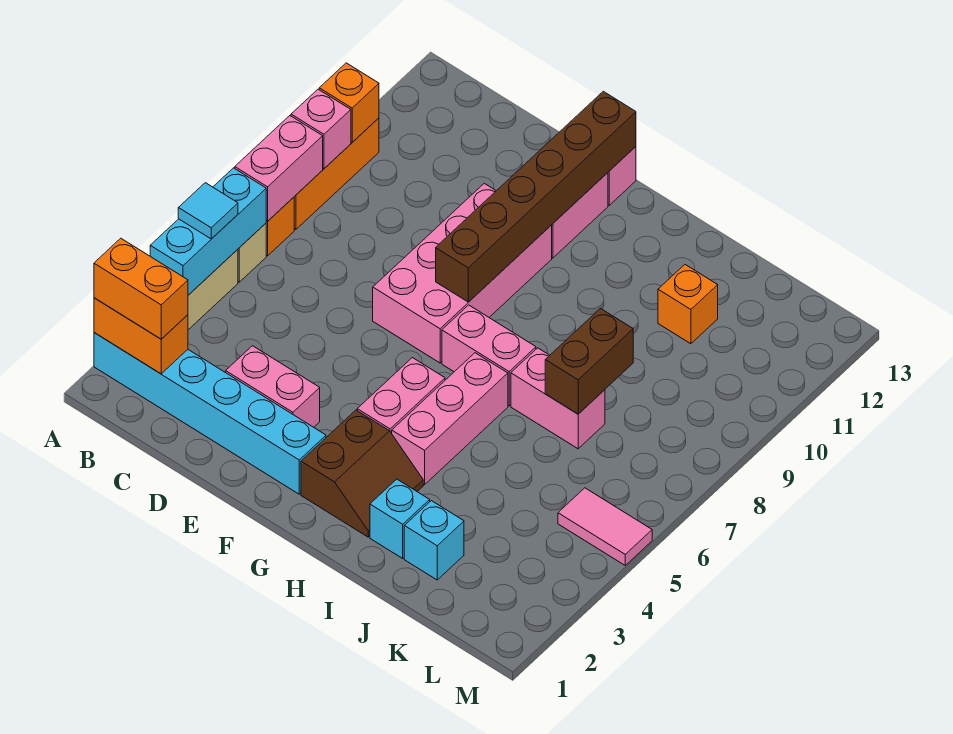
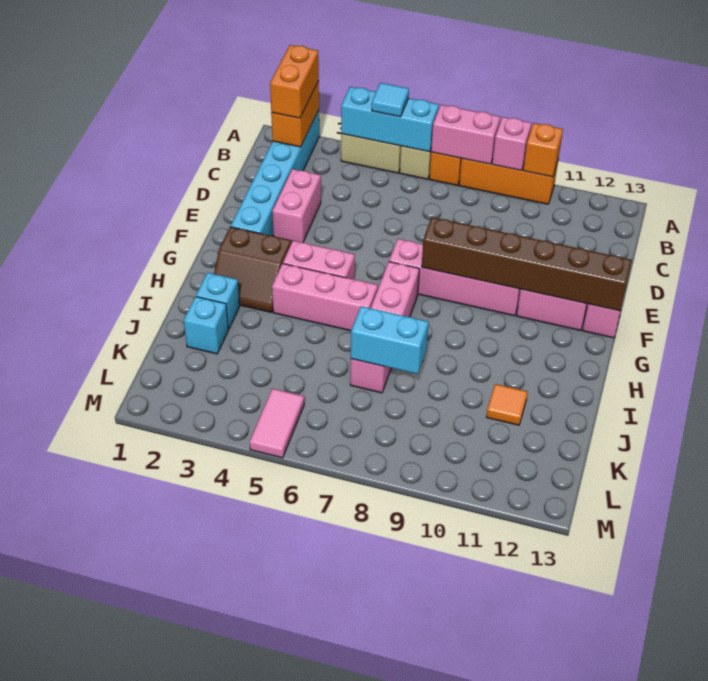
pink 2x4 brick [373,183,552,363] -> pink 1x4 brick [389,239,520,316]
brown 1x2 brick [545,308,633,414] -> cyan 1x2 brick [351,306,429,374]
orange 1x1 brick [658,265,718,344] -> orange 1x1 tile [486,384,528,425]

